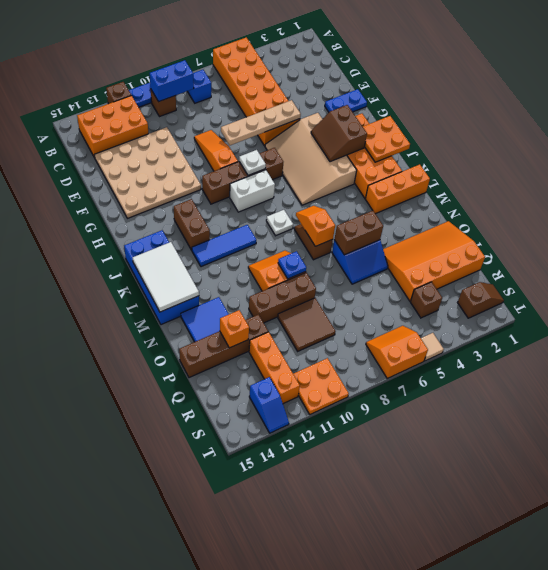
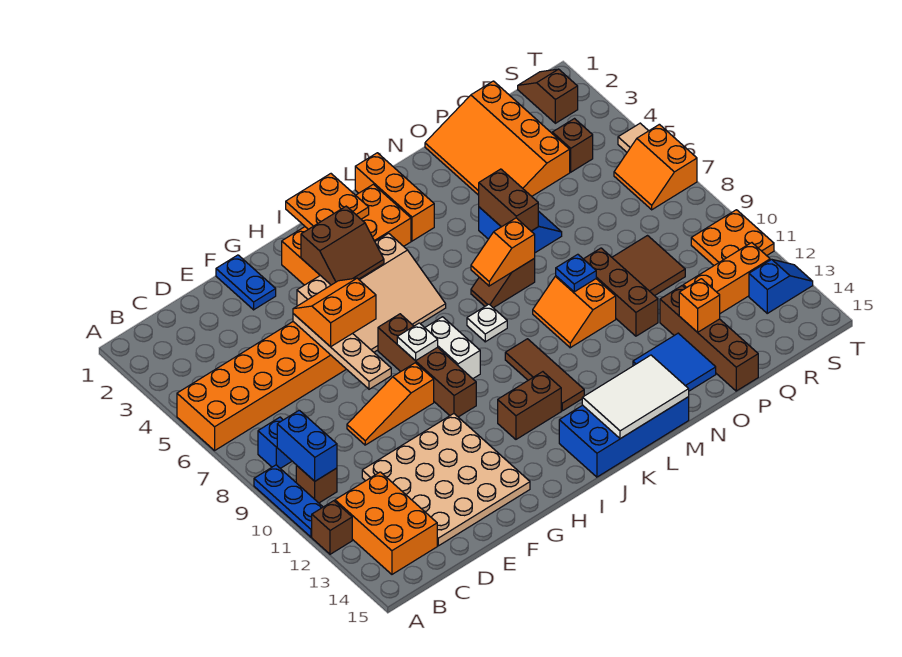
none -> orange 2x2 slope [293,278,376,347]
blue 1x3 tile [192,225,256,267] -> brown 1x3 tile [505,339,584,411]

